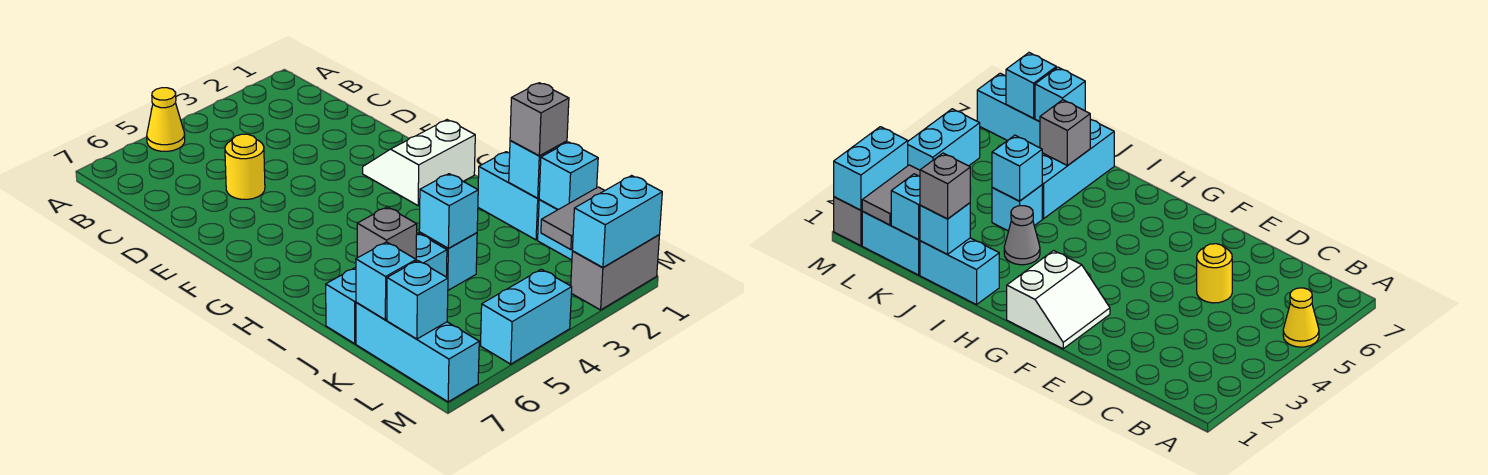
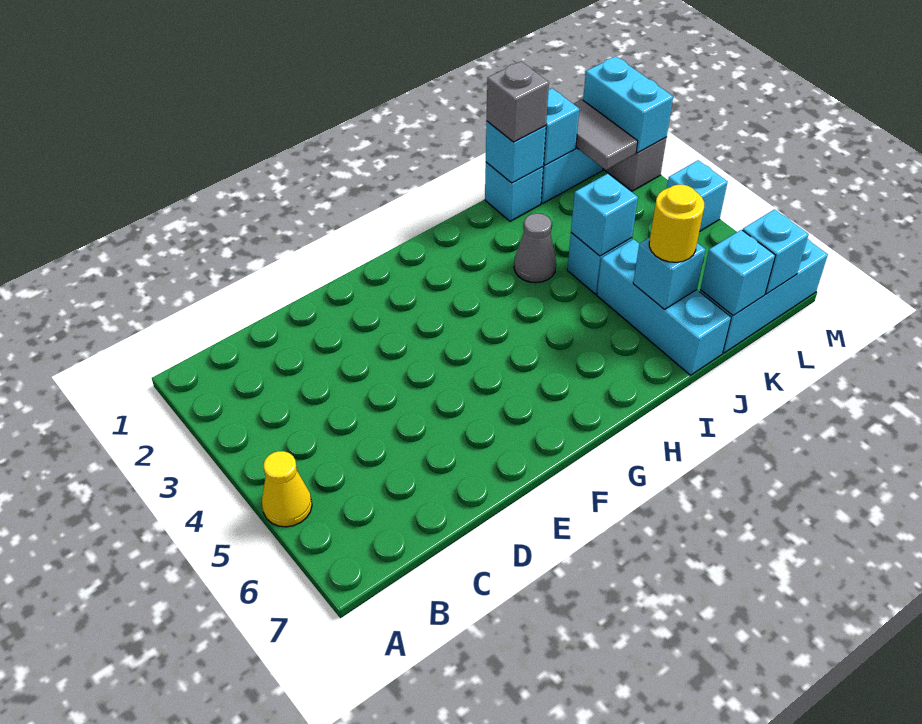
yellow 1x1 round brick [225,134,265,199] -> yellow 1x1 round brick moved to [649,185,704,262]
white 2x2 slope [363,120,475,206] -> none
cyan 1x2 brick [478,152,539,240] -> cyan 1x1 brick [485,162,543,221]
grey 1x1 brick [357,207,417,259] -> cyan 1x1 brick [633,238,705,309]
cyan 1x2 brick [481,269,572,364] -> cyan 1x1 brick [667,160,728,231]

